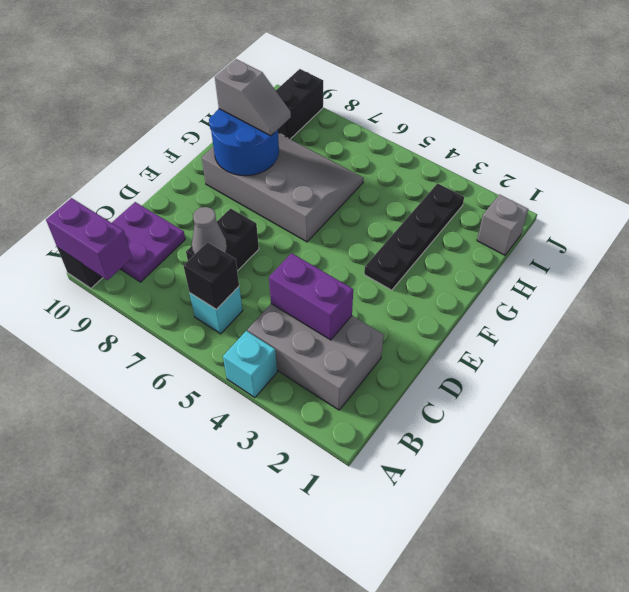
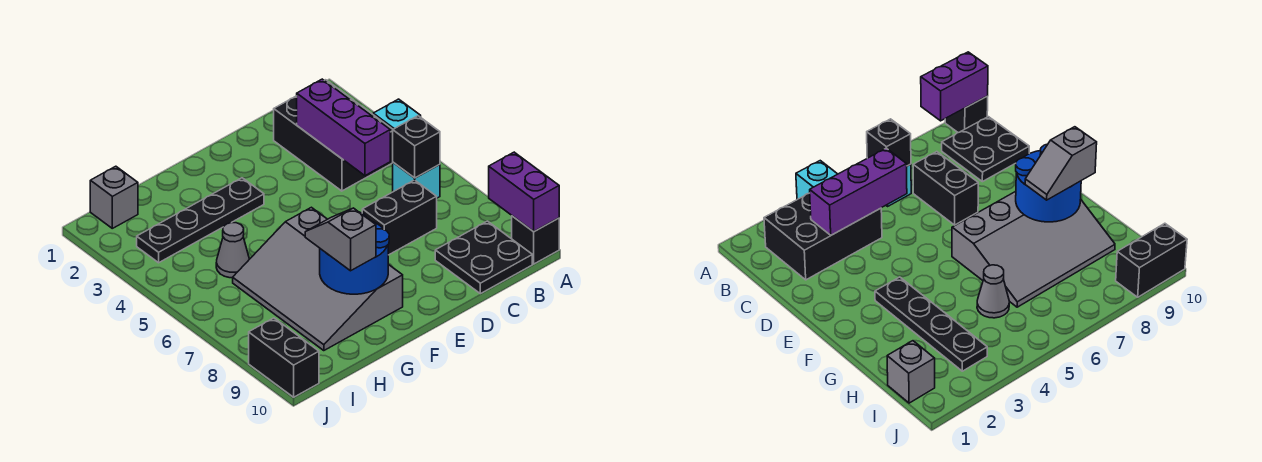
grey 2x3 brick [248,304,384,410] -> black 2x3 brick [274,80,393,191]
purple 2x2 plate [112,202,185,282] -> black 2x2 plate [435,221,532,294]
purple 1x2 brick [269,253,353,340] -> purple 1x3 brick [297,79,390,176]
grey 1x1 cone [192,207,227,255] -> grey 1x1 cone moved to [216,223,249,278]
black 1x2 brick [276,69,323,139] -> black 1x2 brick turned to [249,318,319,397]

